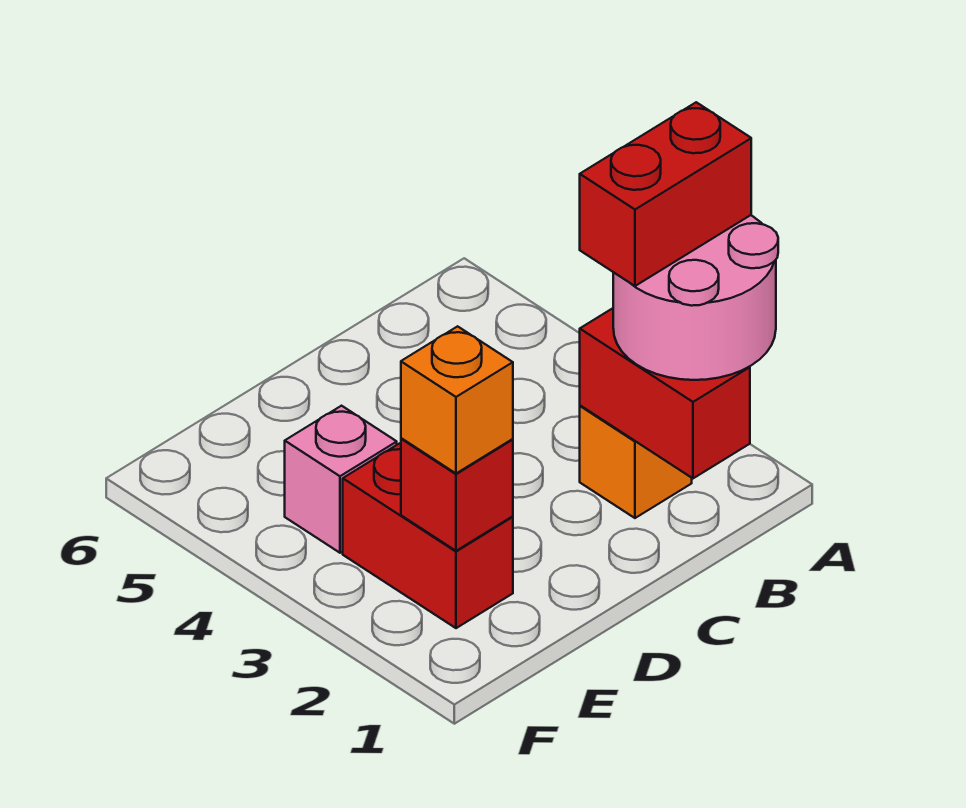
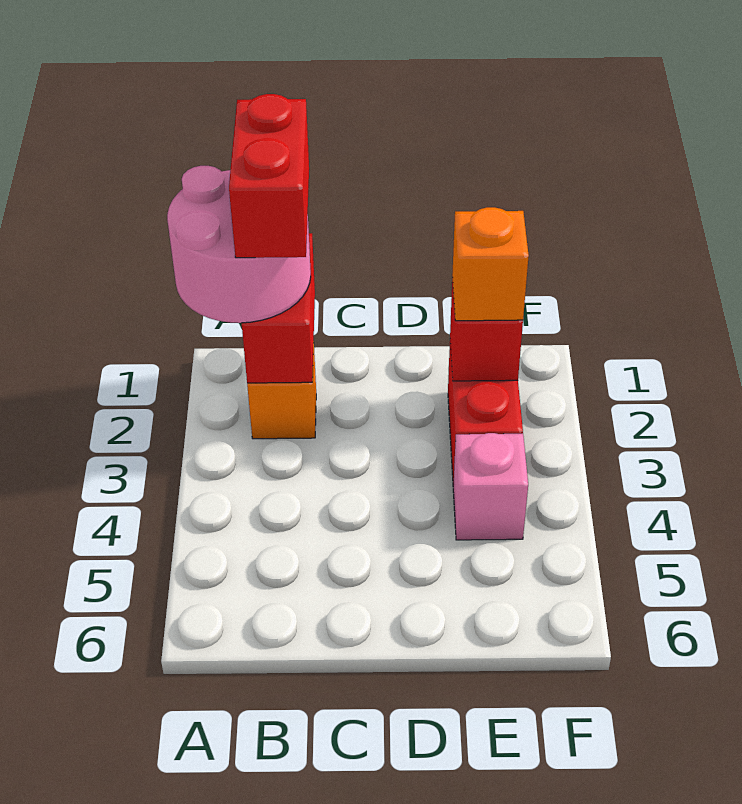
red 1x2 brick [580,102,751,286] -> red 1x2 brick turned to [229,94,309,258]

